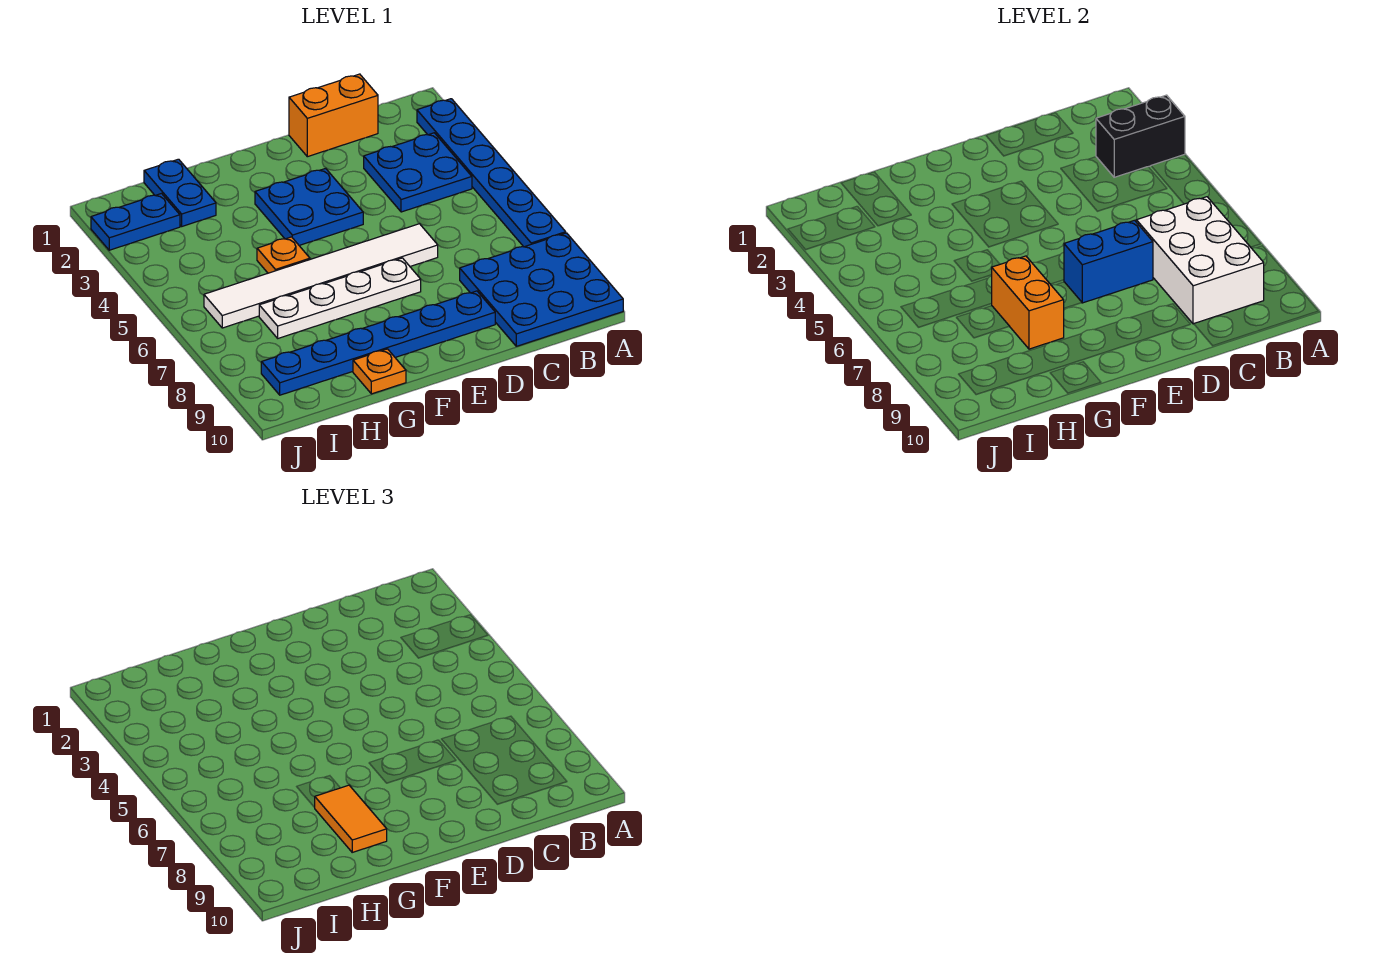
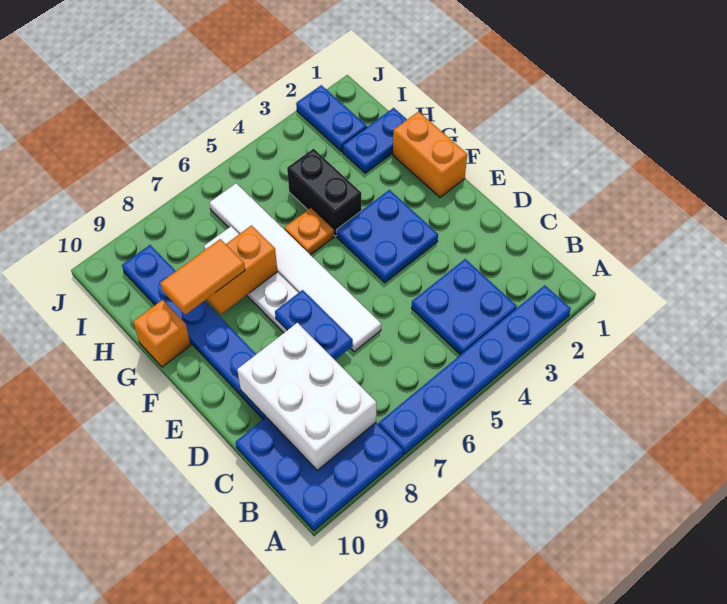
black 1x2 brick [1096,95,1185,177] -> black 1x2 brick moved to [287,149,361,236]
white 2x3 brick [1136,197,1264,324] -> white 2x3 brick turned to [237,323,376,470]
orange 1x2 brick [289,74,378,157] -> orange 1x2 brick moved to [393,112,467,197]
blue 1x2 brick [1064,220,1153,303] -> blue 1x2 plate [275,290,353,360]
orange 1x1 plate [353,349,406,394] -> orange 1x1 brick [133,300,191,367]

